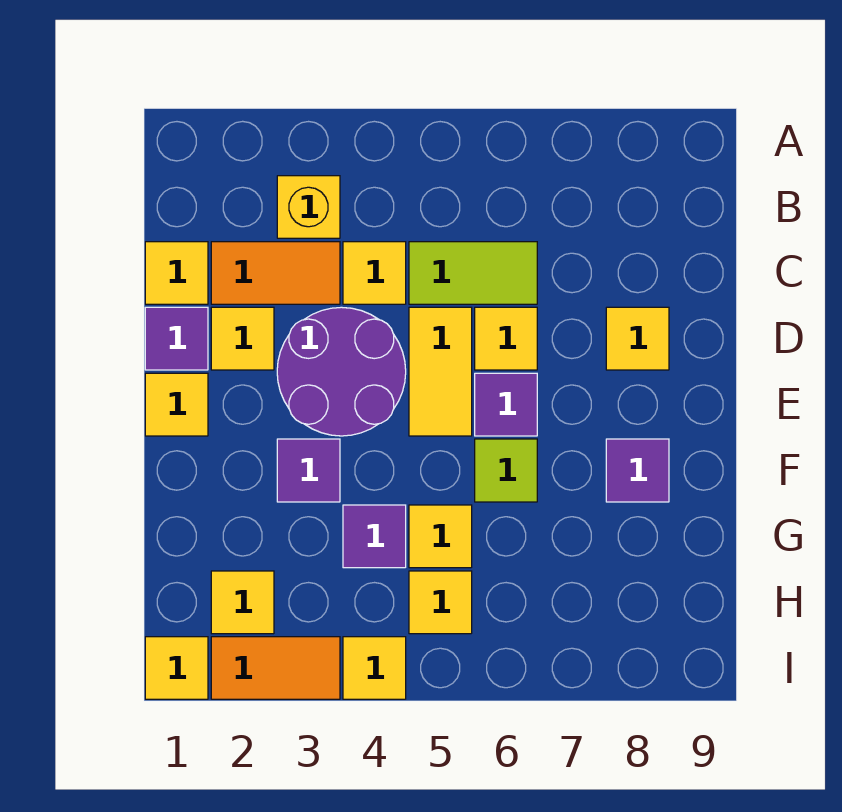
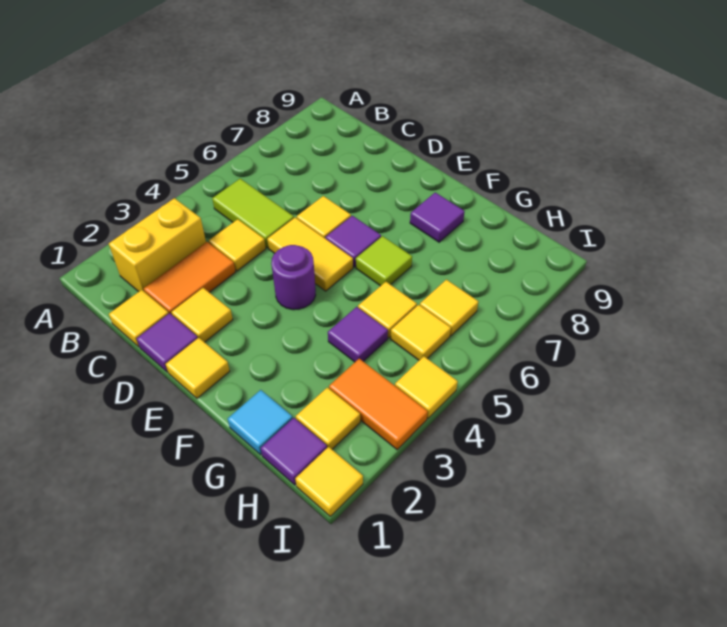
yellow 1x1 brick [277,176,340,238] -> yellow 1x2 brick [109,198,206,292]
lime 1x2 tile [409,242,537,304] -> lime 1x2 tile turned to [212,179,294,248]
purple 2x2 round brick [277,307,406,436] -> purple 1x1 round brick [271,245,316,310]
yellow 1x1 tile [606,307,669,370] -> yellow 1x1 tile moved to [420,280,478,336]
purple 1x1 tile [277,439,340,502] -> purple 1x1 tile moved to [261,418,327,485]
none -> cyan 1x1 tile [227,390,293,455]
orange 1x2 tile [211,637,340,699] -> orange 1x2 tile turned to [329,359,428,450]

